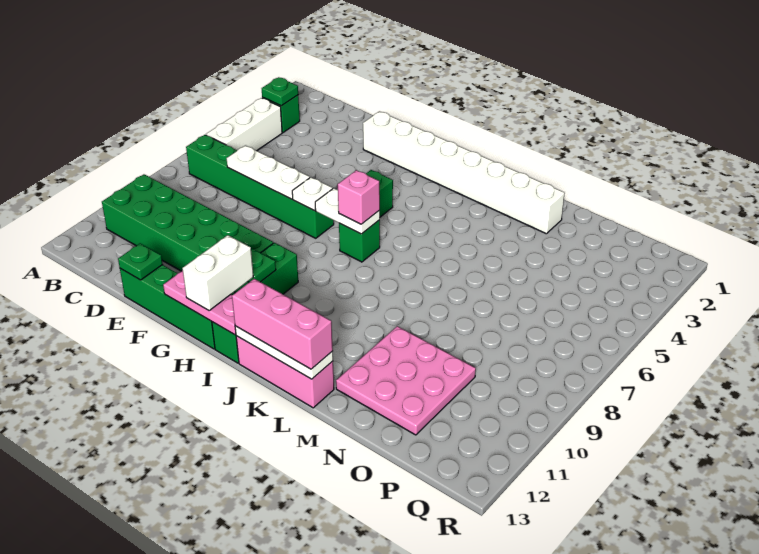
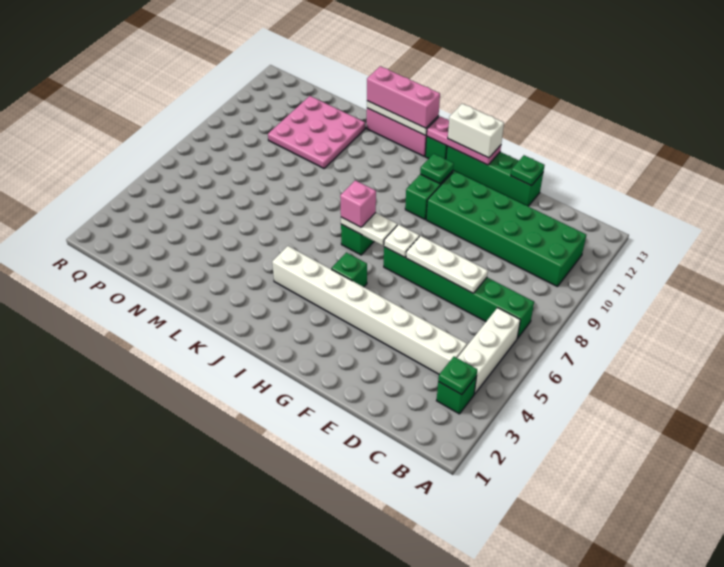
white 1x8 brick [363,111,565,234] -> white 1x8 brick moved to [272,246,467,374]
white 1x2 brick [183,235,253,310] -> white 1x2 brick turned to [448,104,504,158]

